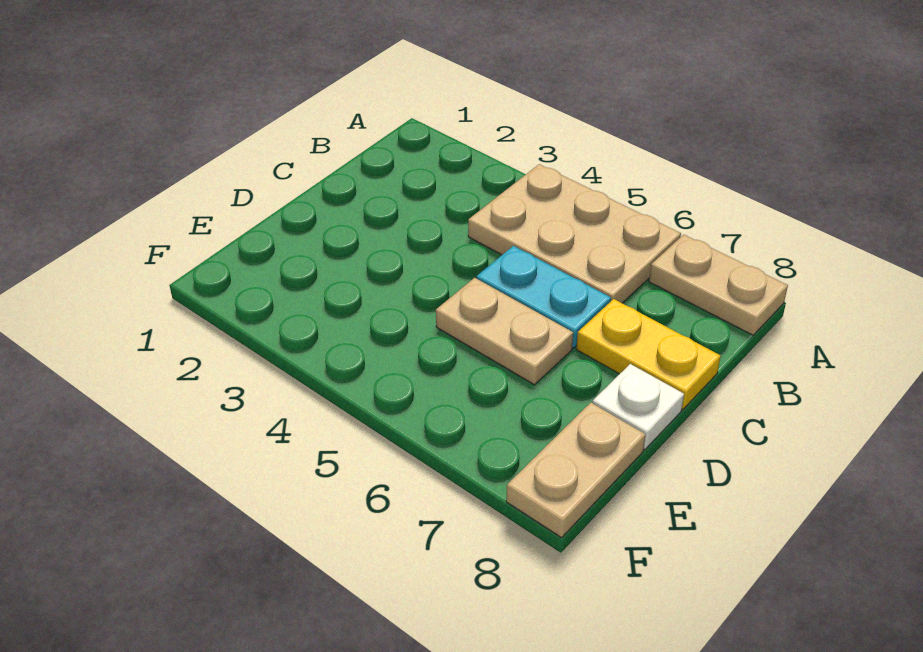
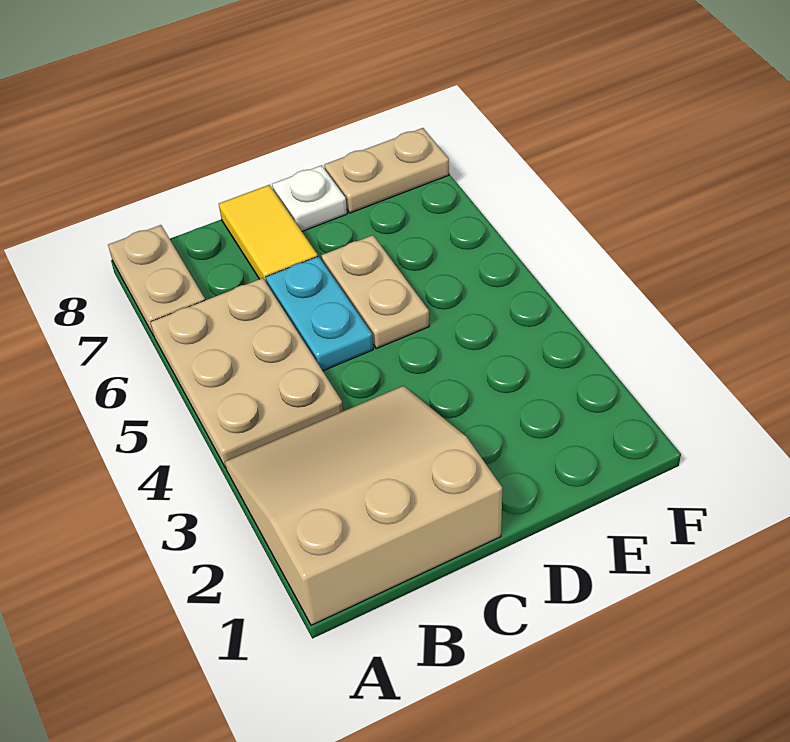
none -> tan 3x3 slope [225,386,502,625]
yellow 1x2 plate [576,299,721,409] -> yellow 1x2 tile [219,185,318,283]

